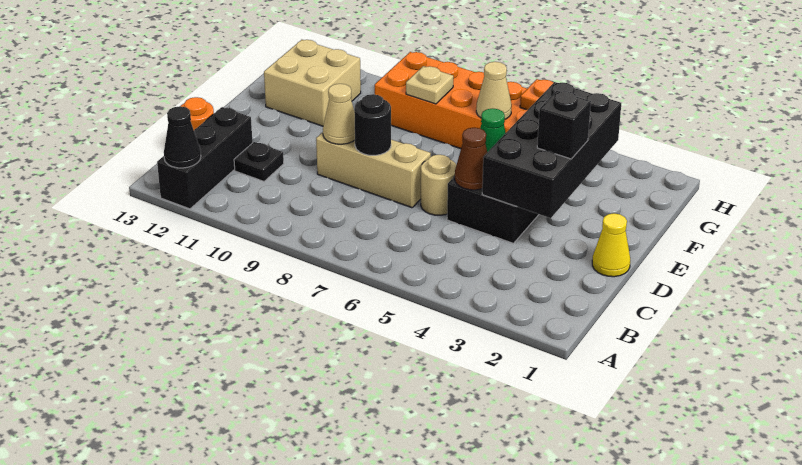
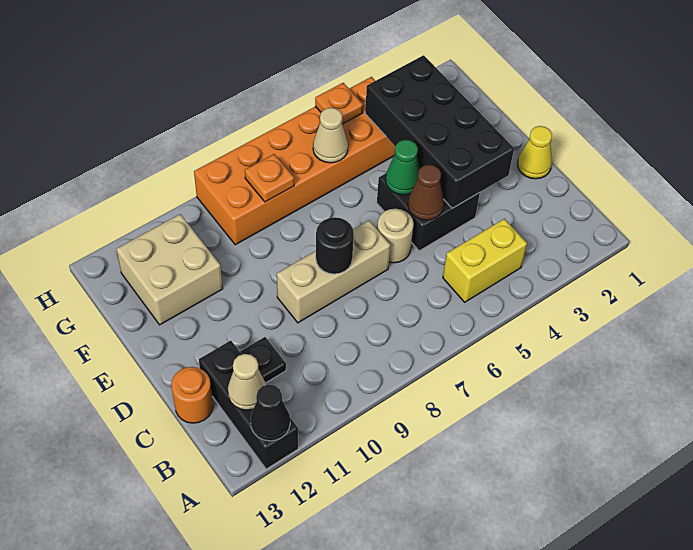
none -> yellow 1x2 brick [443,219,527,302]
tan 1x1 cone [323,84,355,144] -> tan 1x1 cone moved to [228,354,266,410]
black 1x1 brick [537,91,591,159] -> none
tan 1x1 plate [406,66,453,104] -> orange 1x1 plate [245,154,294,202]

